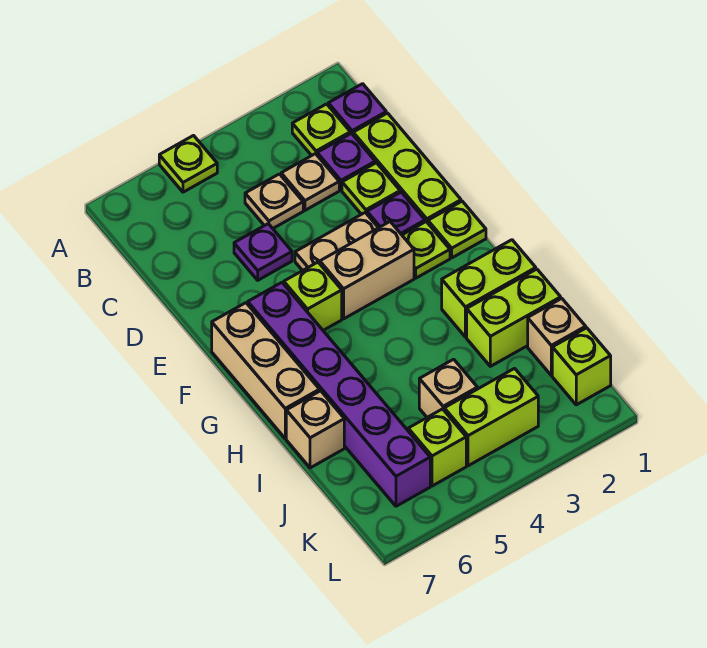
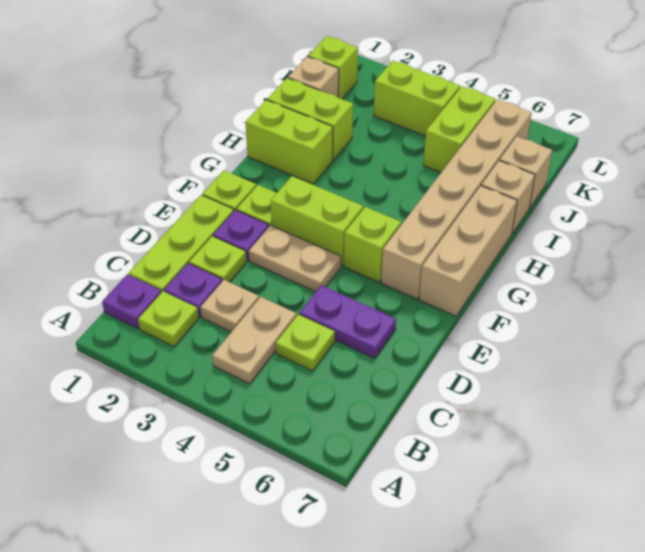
lime 1x1 plate [159,136,217,192] -> lime 1x1 plate moved to [276,314,335,371]
tan 1x1 plate [245,174,303,228] -> tan 1x2 plate [212,297,296,384]
purple 1x1 plate [234,224,292,280] -> purple 1x2 plate [299,285,396,358]
tan 1x2 brick [320,222,414,319] -> lime 1x2 brick [271,176,363,266]
purple 1x6 brick [248,283,430,506] -> tan 1x6 brick [381,99,532,299]
tan 1x1 brick [419,359,477,417] -> tan 1x1 brick moved to [500,136,552,208]
lime 1x1 brick [408,409,466,486] -> lime 1x2 brick [423,86,495,172]

